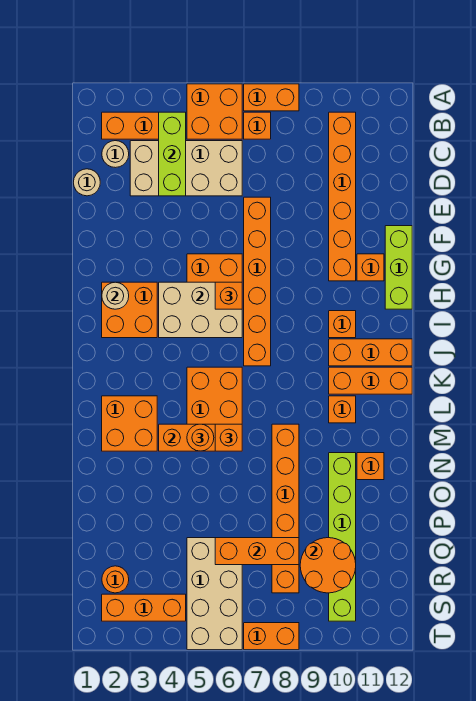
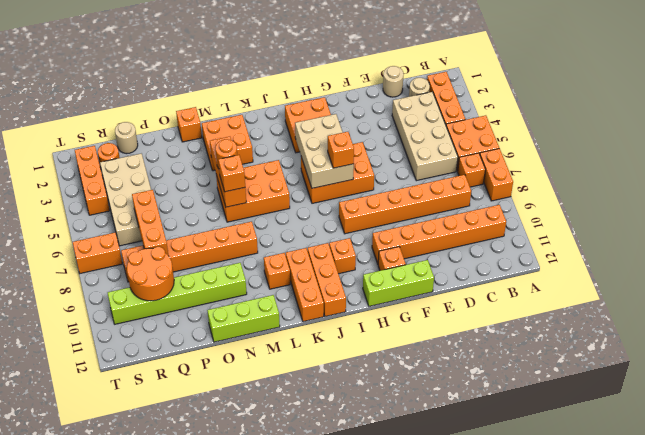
lime 1x3 brick [159,112,186,196] -> lime 1x3 brick moved to [207,295,280,342]
orange 1x6 brick [244,197,271,366] -> orange 1x6 brick moved to [339,175,471,234]
tan 1x1 round brick [102,282,129,309] -> tan 1x1 round brick moved to [115,122,138,154]
orange 1x1 brick [357,453,384,480] -> orange 1x1 brick moved to [176,107,202,142]
tan 2x4 brick [187,538,242,650] -> tan 2x4 brick turned to [100,154,151,246]
orange 1x2 brick [244,623,299,650] -> orange 1x2 brick turned to [73,233,122,273]

